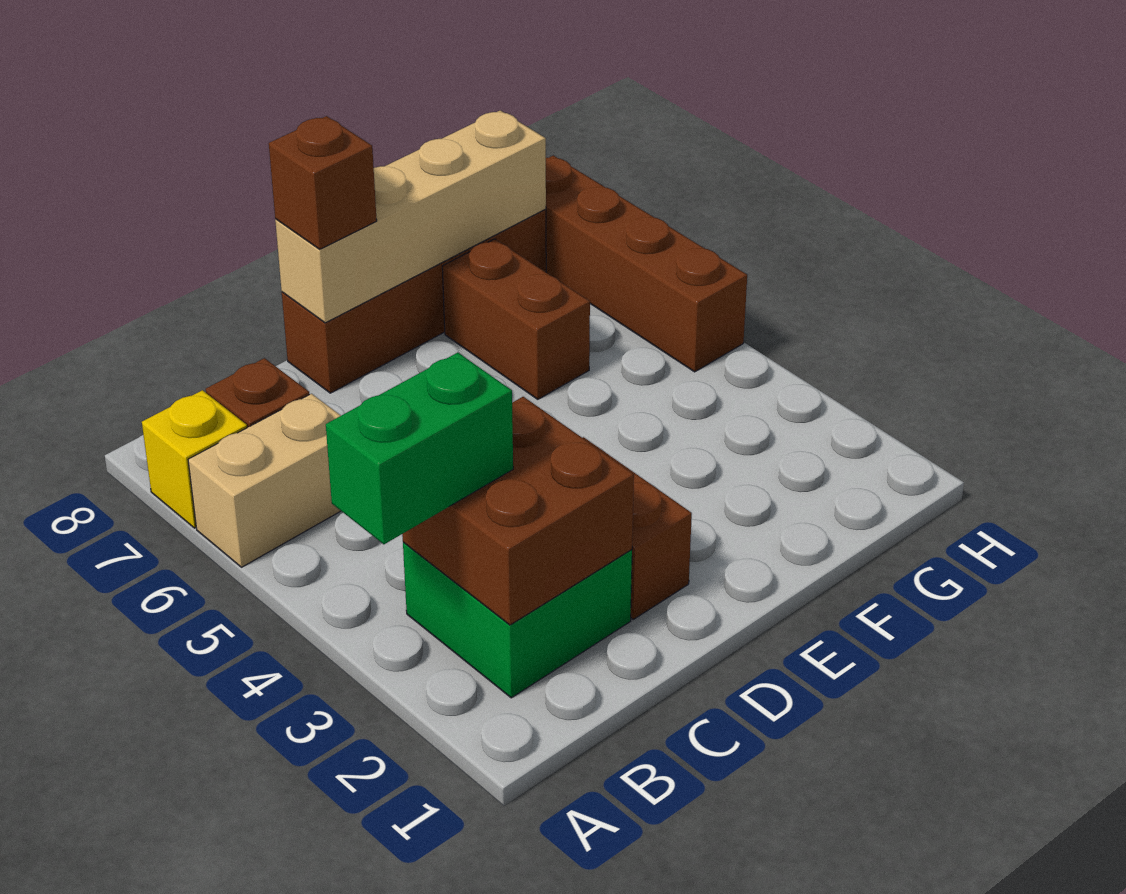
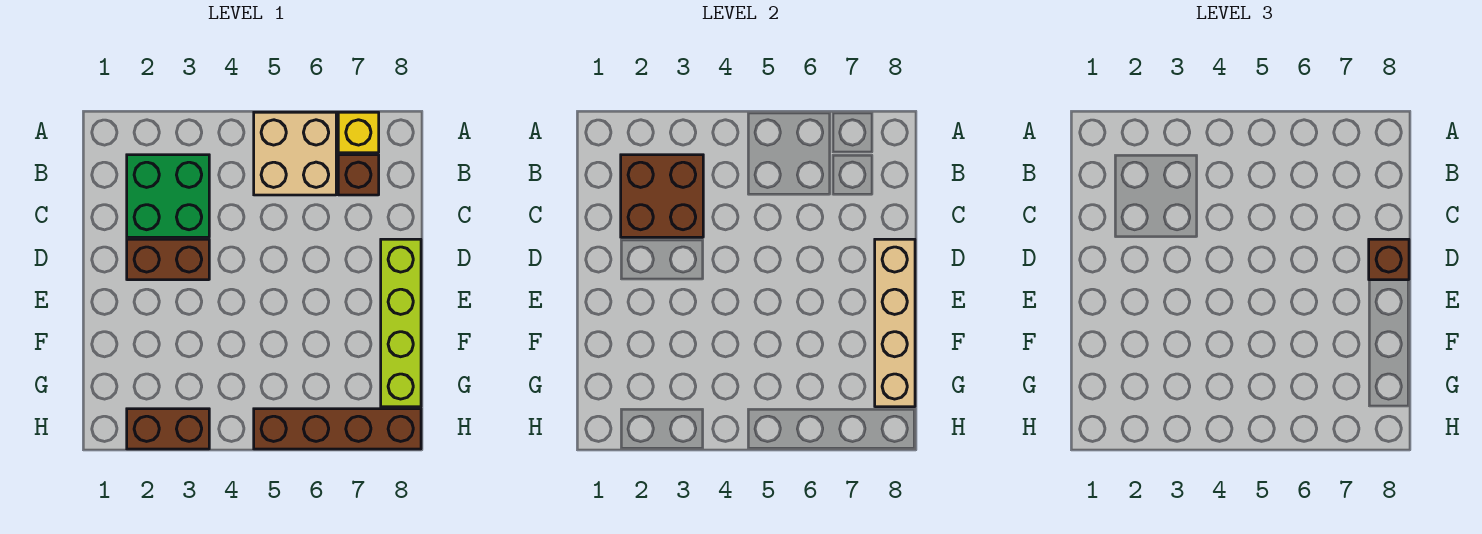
green 1x2 brick [326,353,513,544] -> none
tan 1x2 brick [188,394,341,567] -> tan 2x2 brick [254,112,336,195]
brown 1x4 brick [282,209,546,393] -> lime 1x4 brick [381,239,421,407]
brown 1x2 brick [442,239,590,399] -> brown 1x2 brick moved to [127,409,209,449]

